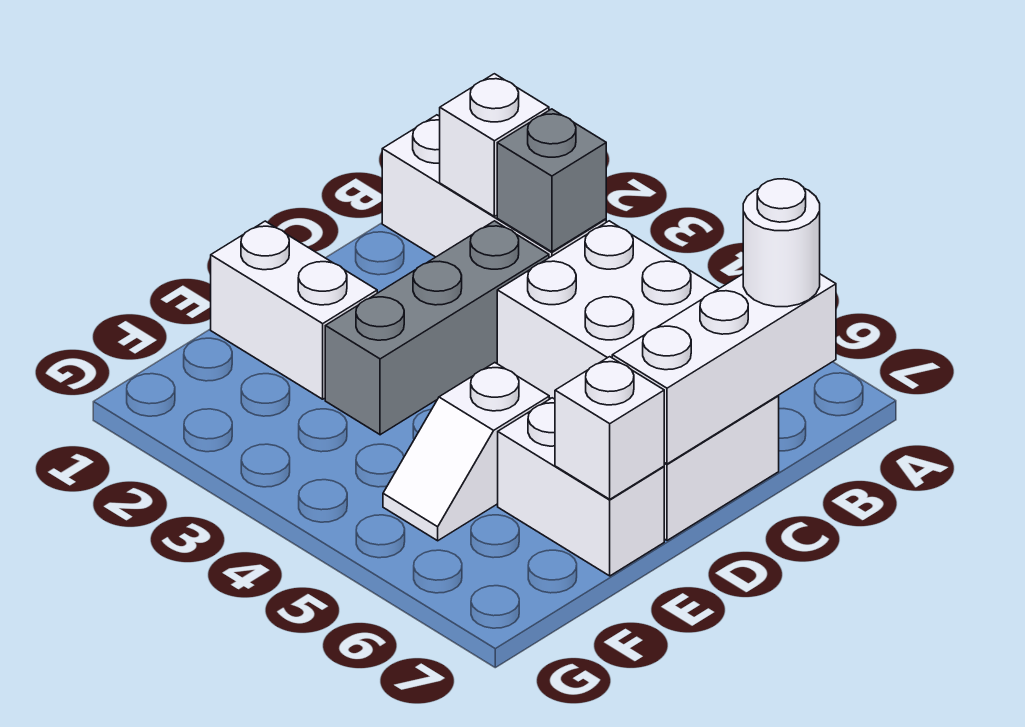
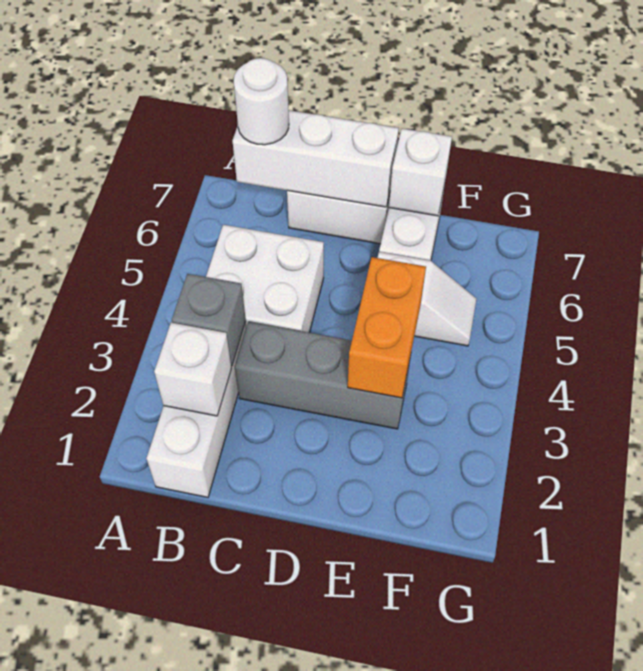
white 1x2 brick [211,221,377,399] -> none
none -> orange 1x2 brick [348,257,426,398]

